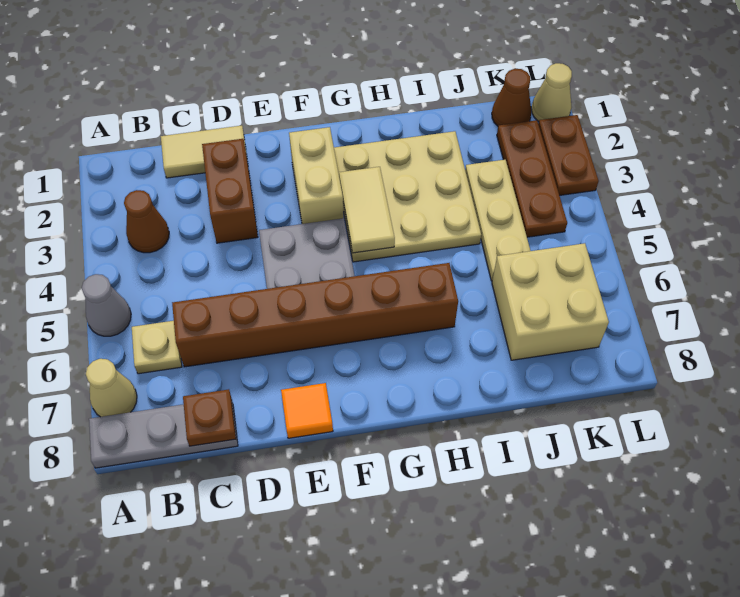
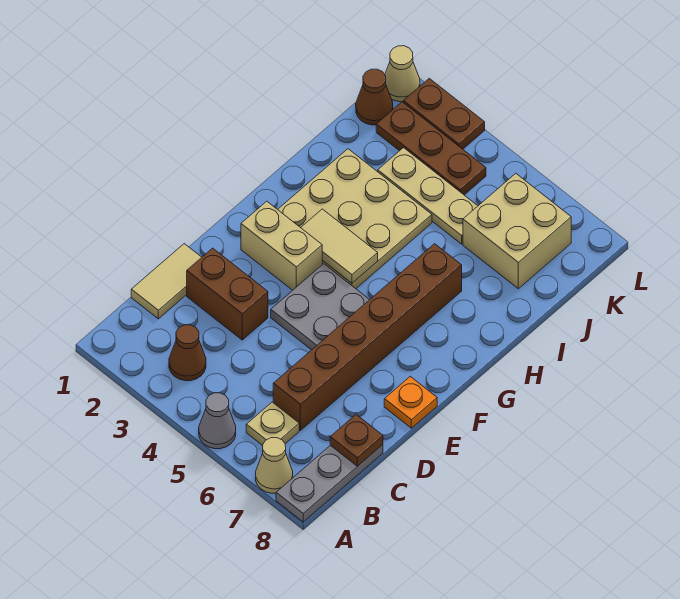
orange 1x1 tile [281,383,333,438] -> orange 1x1 plate [384,377,437,428]

